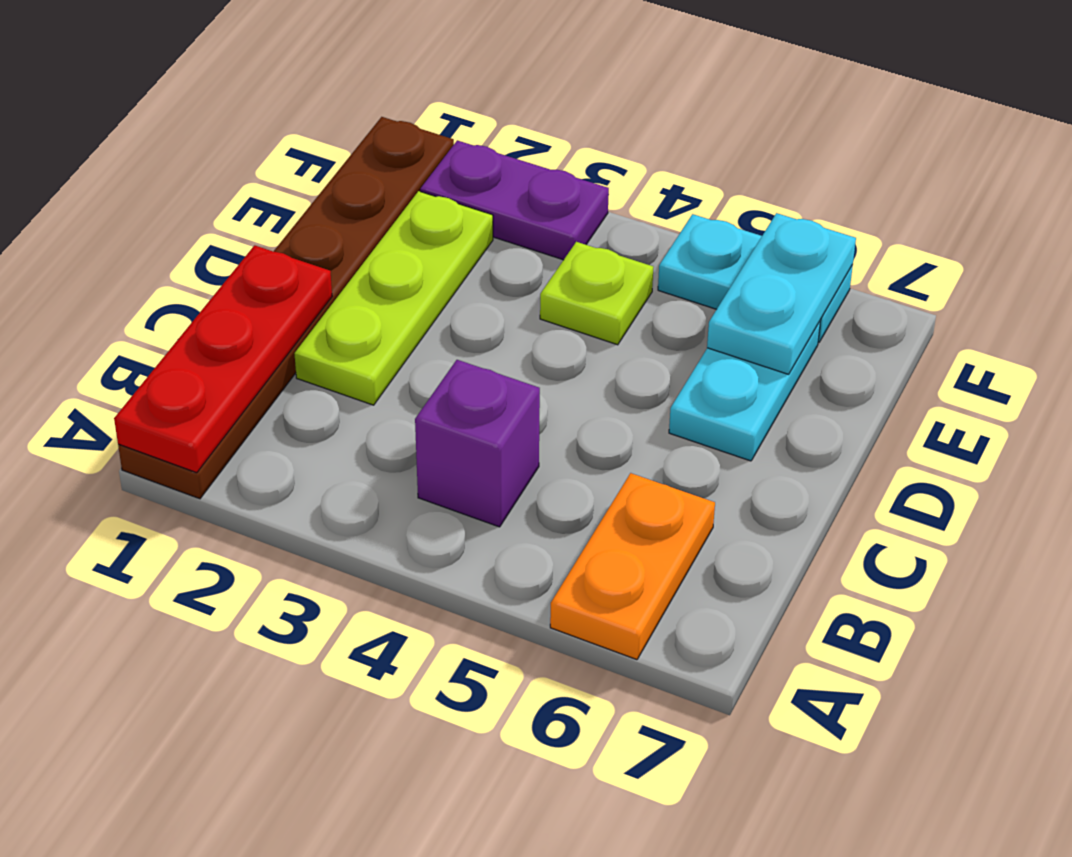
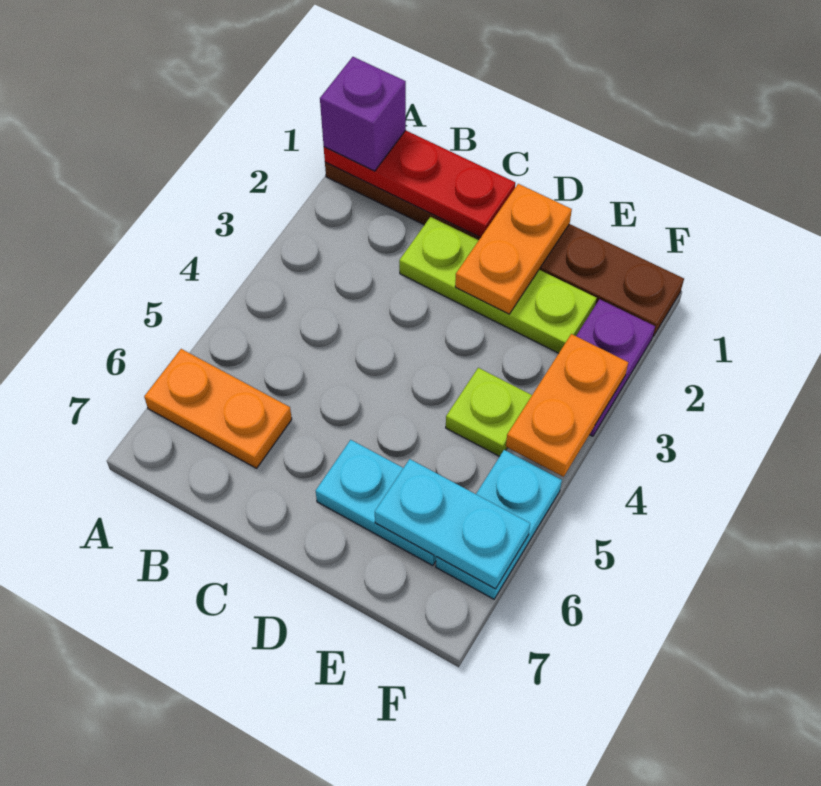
purple 1x1 brick [415,360,540,527] -> purple 1x1 brick moved to [320,57,406,171]
none -> orange 1x2 plate [455,184,572,314]
none -> orange 1x2 plate [506,334,628,477]

